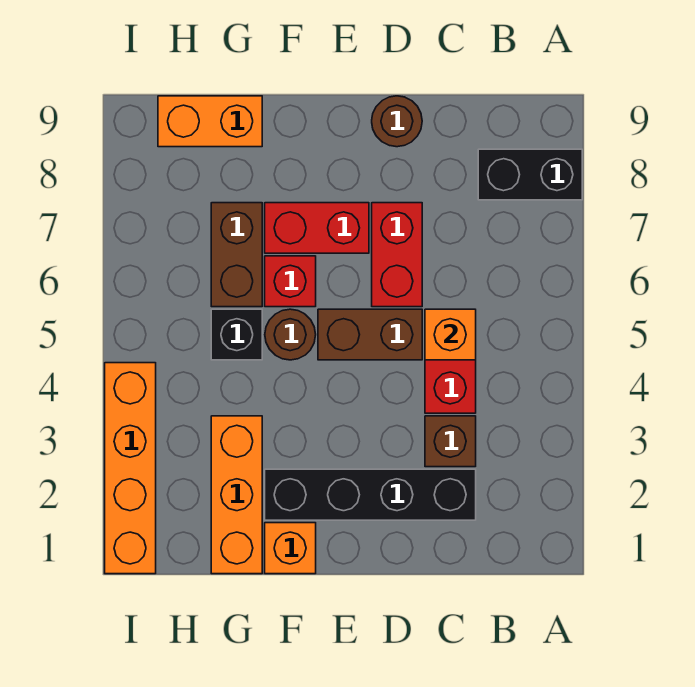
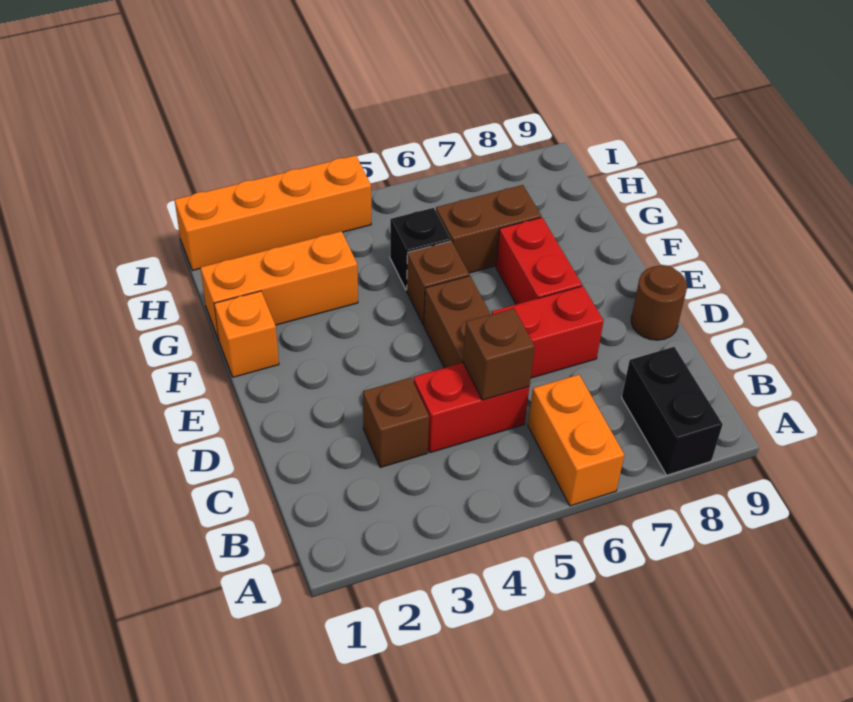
black 1x4 brick [265,469,476,520] -> none
orange 1x1 brick [425,309,476,360] -> brown 1x1 brick [463,308,535,400]
brown 1x1 round brick [265,309,316,360] -> brown 1x1 brick [407,241,469,325]
red 1x1 brick [265,256,316,307] -> none
orange 1x2 brick [158,96,262,147] -> orange 1x2 brick moved to [528,375,624,506]

